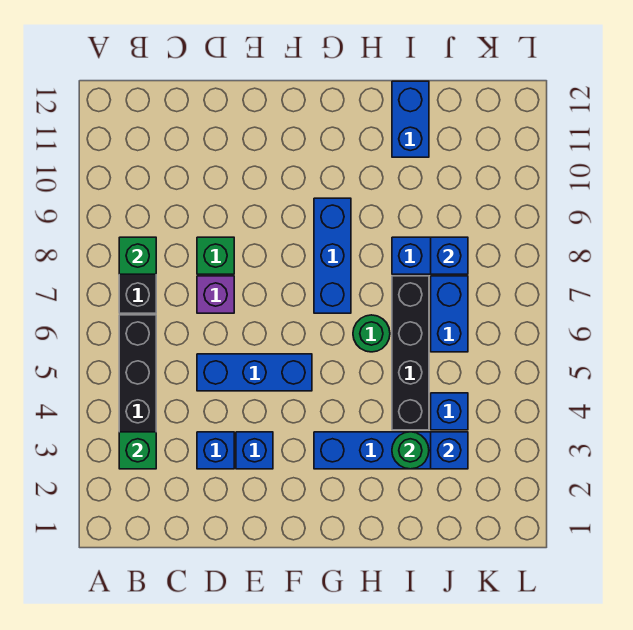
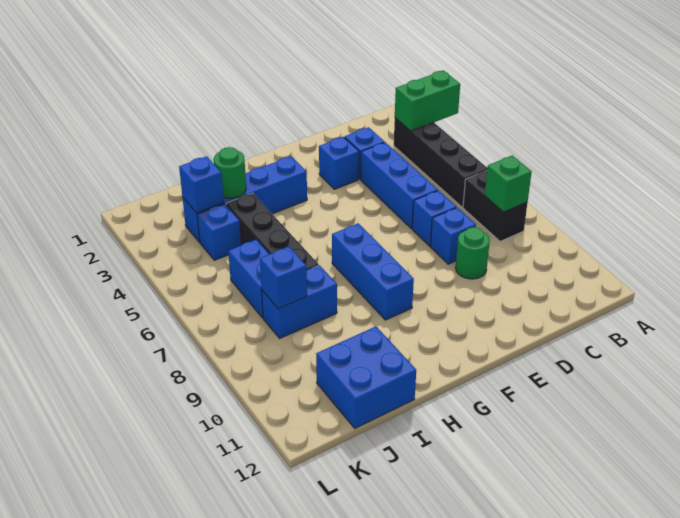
green 1x1 brick [119,432,156,469] -> green 1x2 brick [395,71,460,131]
blue 1x3 brick [197,354,312,391] -> blue 1x3 brick turned to [361,142,438,229]
purple 1x1 brick [197,276,234,313] -> blue 1x1 brick [412,190,456,246]
green 1x1 brick [197,237,234,274] -> blue 1x1 brick [430,208,476,264]
green 1x1 round brick [353,315,390,352] -> green 1x1 round brick moved to [456,227,490,279]
blue 1x2 brick [392,81,429,157] -> blue 2x2 brick [316,327,416,428]

